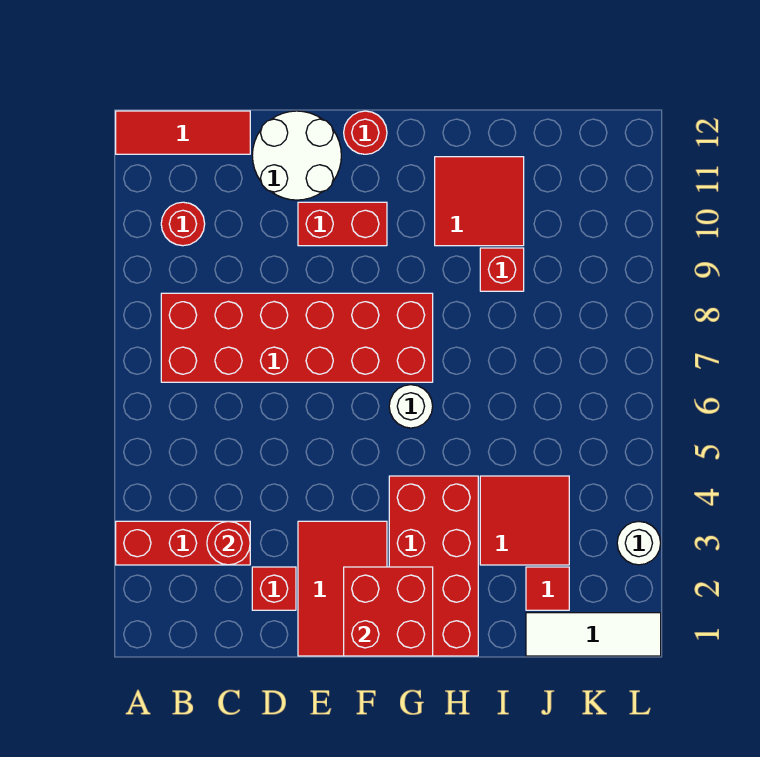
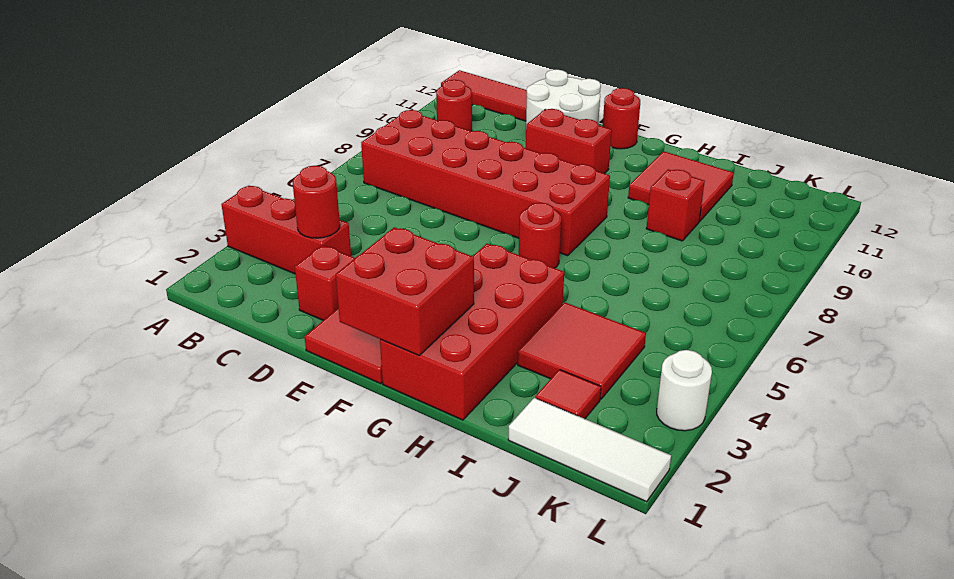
white 1x1 round brick [389,385,433,428] -> red 1x1 round brick [519,203,561,268]

